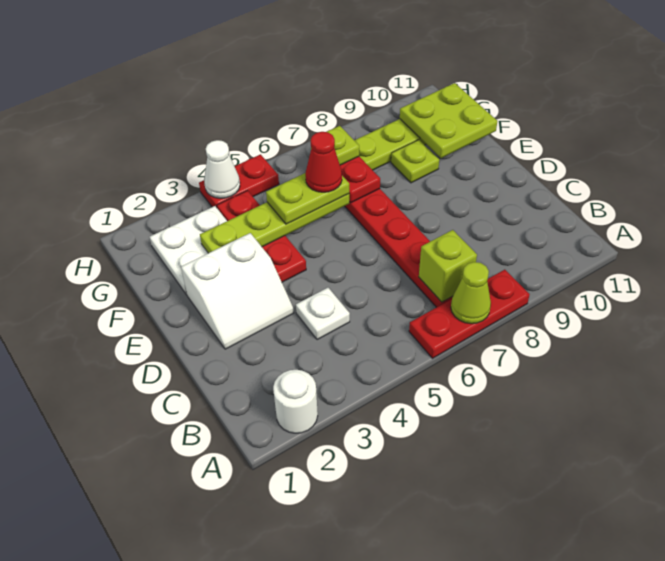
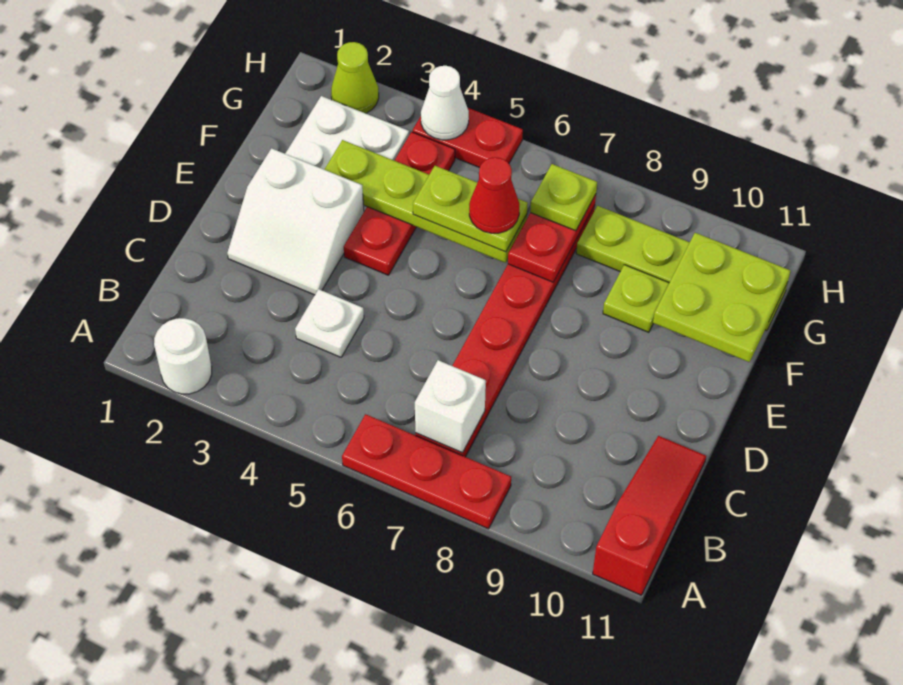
lime 1x1 cone [451,262,491,324] -> lime 1x1 cone moved to [331,42,379,113]
none -> red 1x3 slope [593,436,706,595]
lime 1x1 brick [419,230,477,302] -> white 1x1 brick [415,360,486,453]

